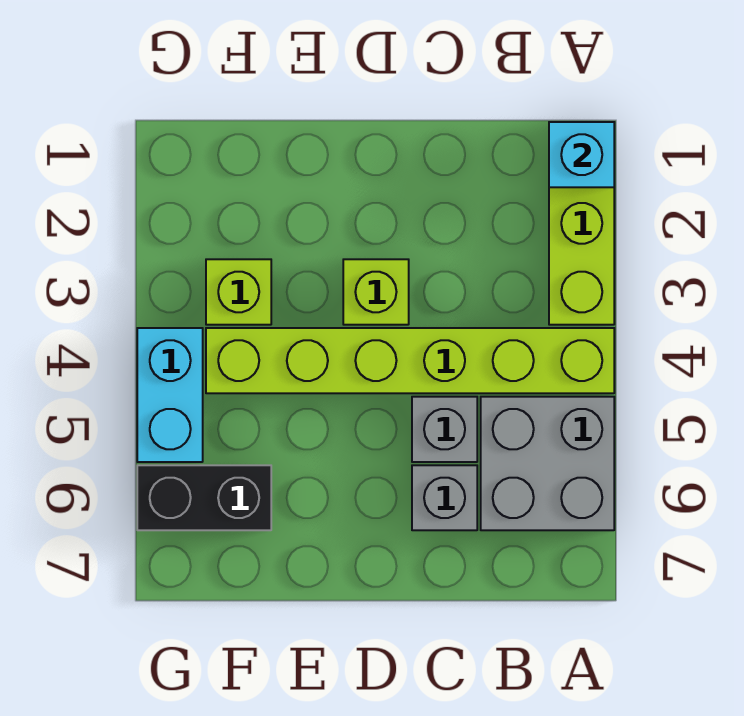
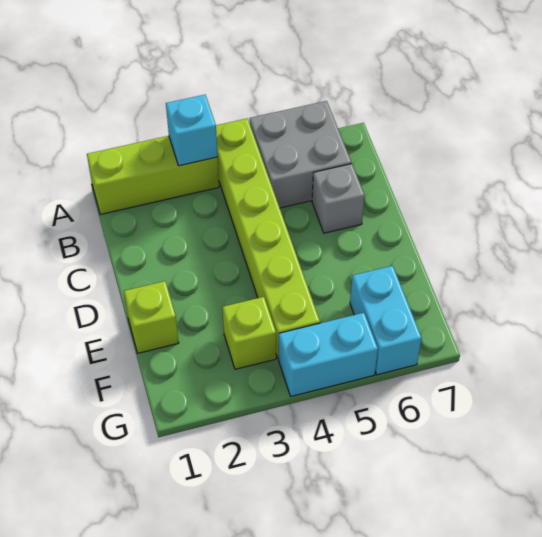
cyan 1x1 brick [549,122,614,187] -> cyan 1x1 brick moved to [166,95,218,166]
grey 1x1 brick [412,397,477,462] -> none
lime 1x1 brick [343,259,409,325] -> lime 1x1 brick moved to [124,281,179,353]
black 1x2 brick [137,465,271,530] -> cyan 1x2 brick [350,266,422,375]

